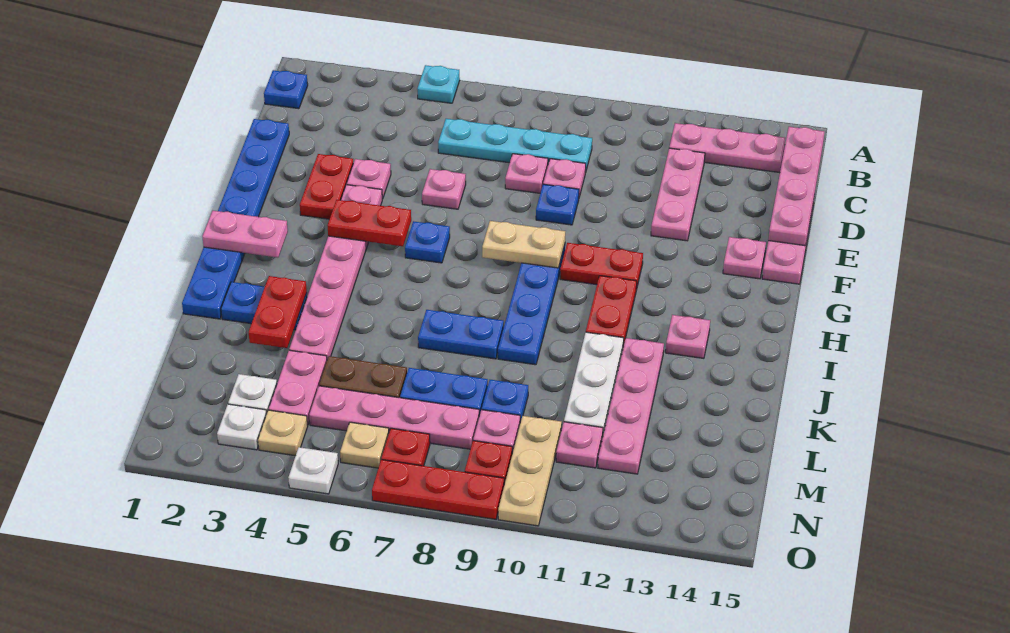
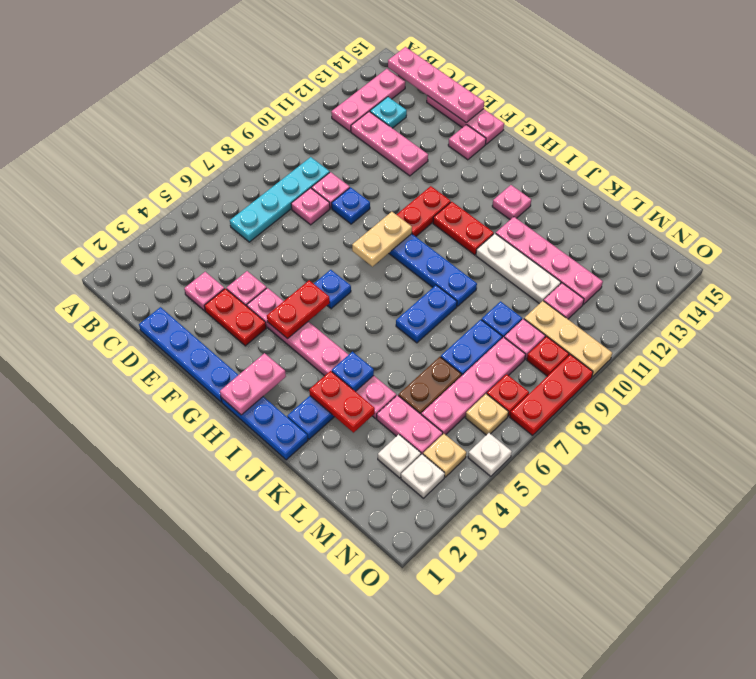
cyan 1x1 plate [417,65,460,103] -> cyan 1x1 plate moved to [370,97,407,128]
blue 1x1 plate [264,70,308,109] -> blue 1x1 plate moved to [332,352,374,392]
pink 1x1 plate [422,169,466,209] -> pink 1x1 plate moved to [184,272,224,311]

